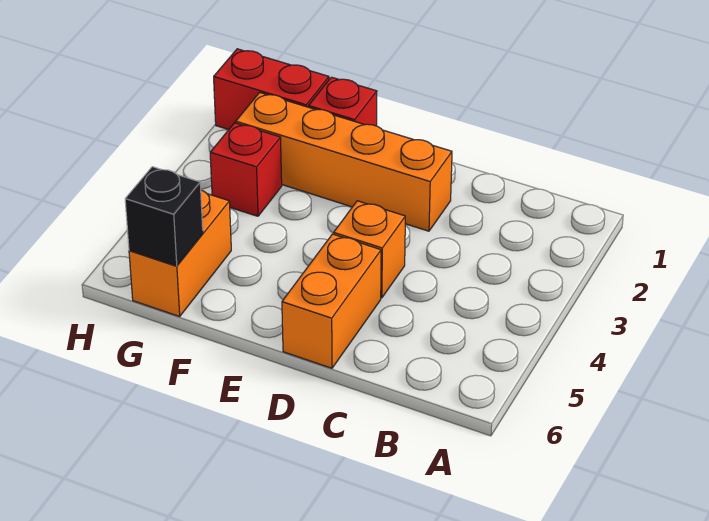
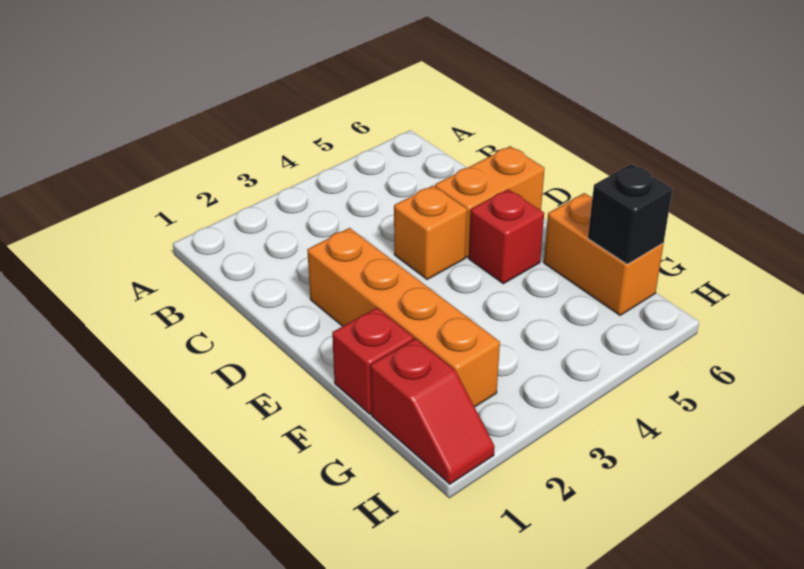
red 1x2 brick [214,49,329,130] -> red 1x2 slope [371,339,495,484]
red 1x1 brick [210,123,282,216] -> red 1x1 brick moved to [469,189,544,284]
orange 1x2 brick [129,190,231,316] -> orange 1x2 brick turned to [544,193,664,315]

